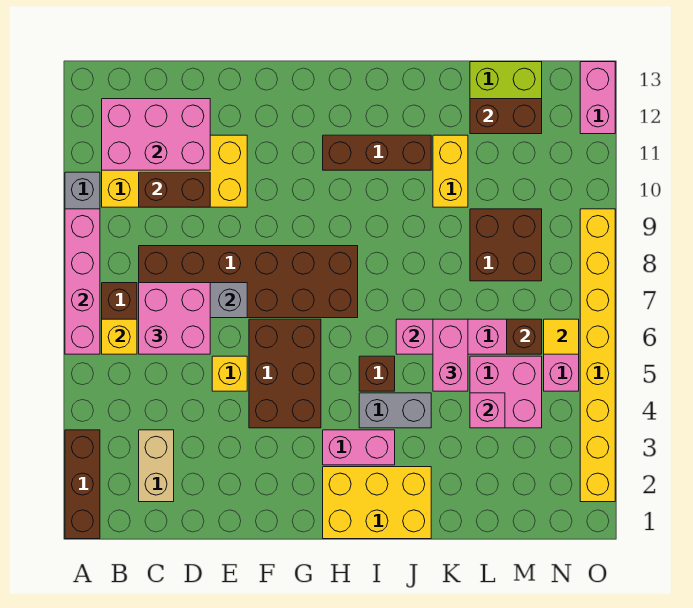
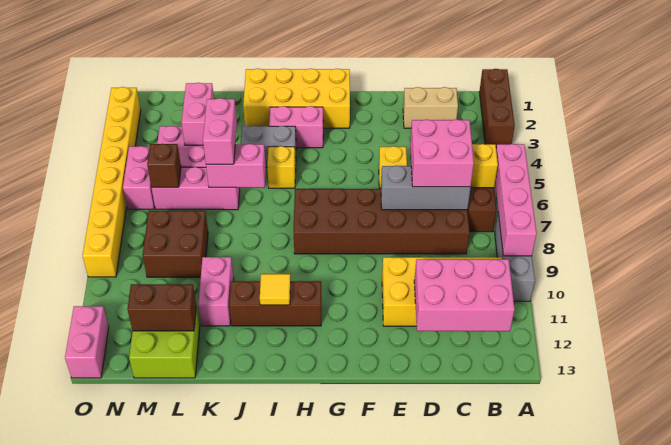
tan 1x2 brick [139,430,174,502] -> tan 1x2 brick turned to [403,87,458,128]
brown 1x2 brick [139,172,210,207] -> none
brown 2x3 brick [249,319,321,428] -> none
yellow 2x3 brick [323,467,431,539] -> yellow 2x4 brick [243,69,350,128]
brown 1x1 brick [359,356,395,391] -> yellow 1x1 brick [267,146,296,188]
yellow 1x2 brick [433,135,468,207] -> pink 1x2 brick [198,257,234,326]
pink 1x1 brick [470,393,505,428] -> pink 1x2 brick [182,83,214,145]
yellow 1x1 tile [544,319,579,354] -> yellow 1x1 tile moved to [260,274,291,305]

